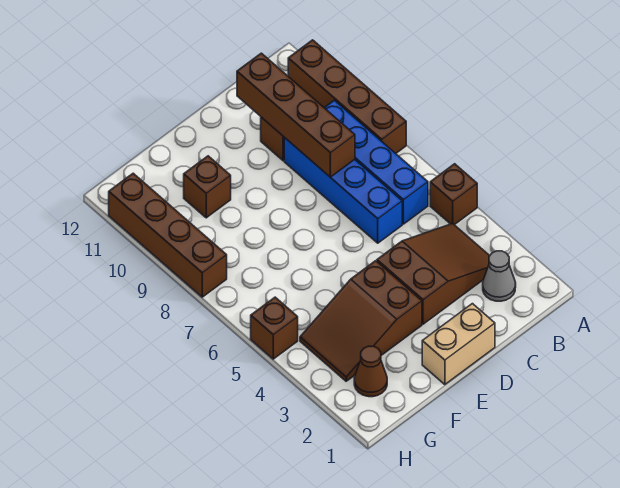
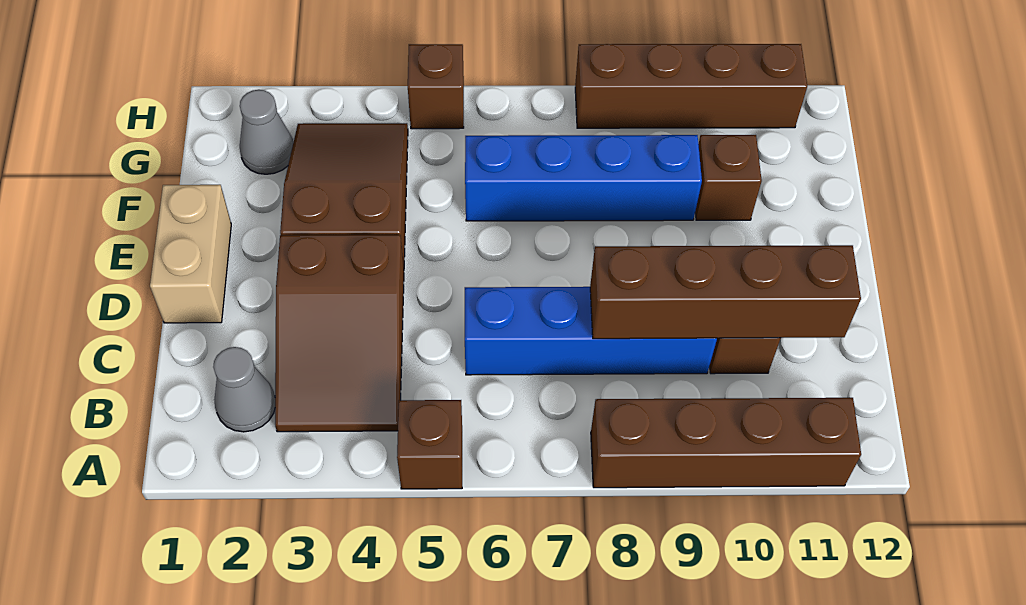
blue 1x4 brick [324,100,428,224] -> blue 1x4 brick moved to [465,135,702,221]
brown 1x1 cone [354,346,387,397] -> grey 1x1 cone [240,90,293,174]

